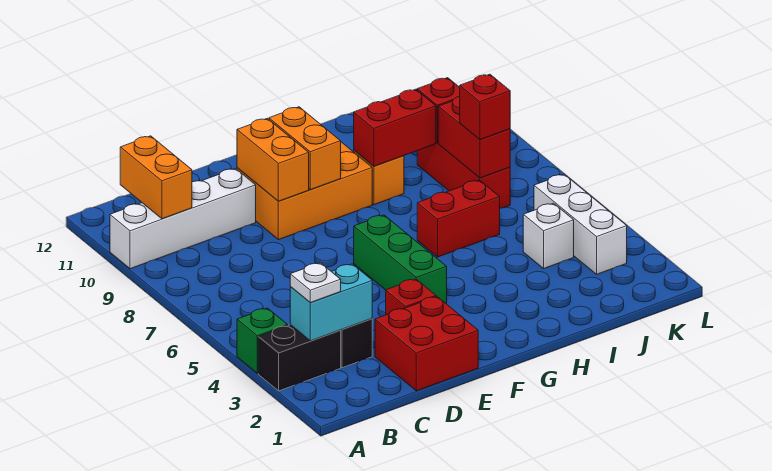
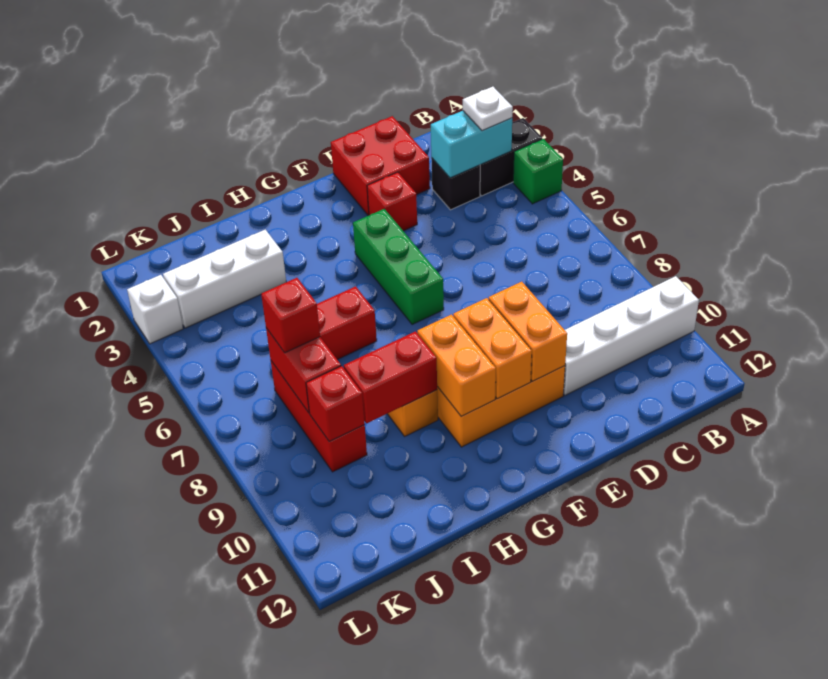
orange 1x2 brick [120,136,192,219] -> orange 1x2 brick moved to [417,315,496,417]
white 1x1 brick [523,203,574,269] -> white 1x1 brick moved to [127,275,183,344]
white 1x3 brick [534,174,627,274] -> white 1x3 brick turned to [163,230,286,328]

